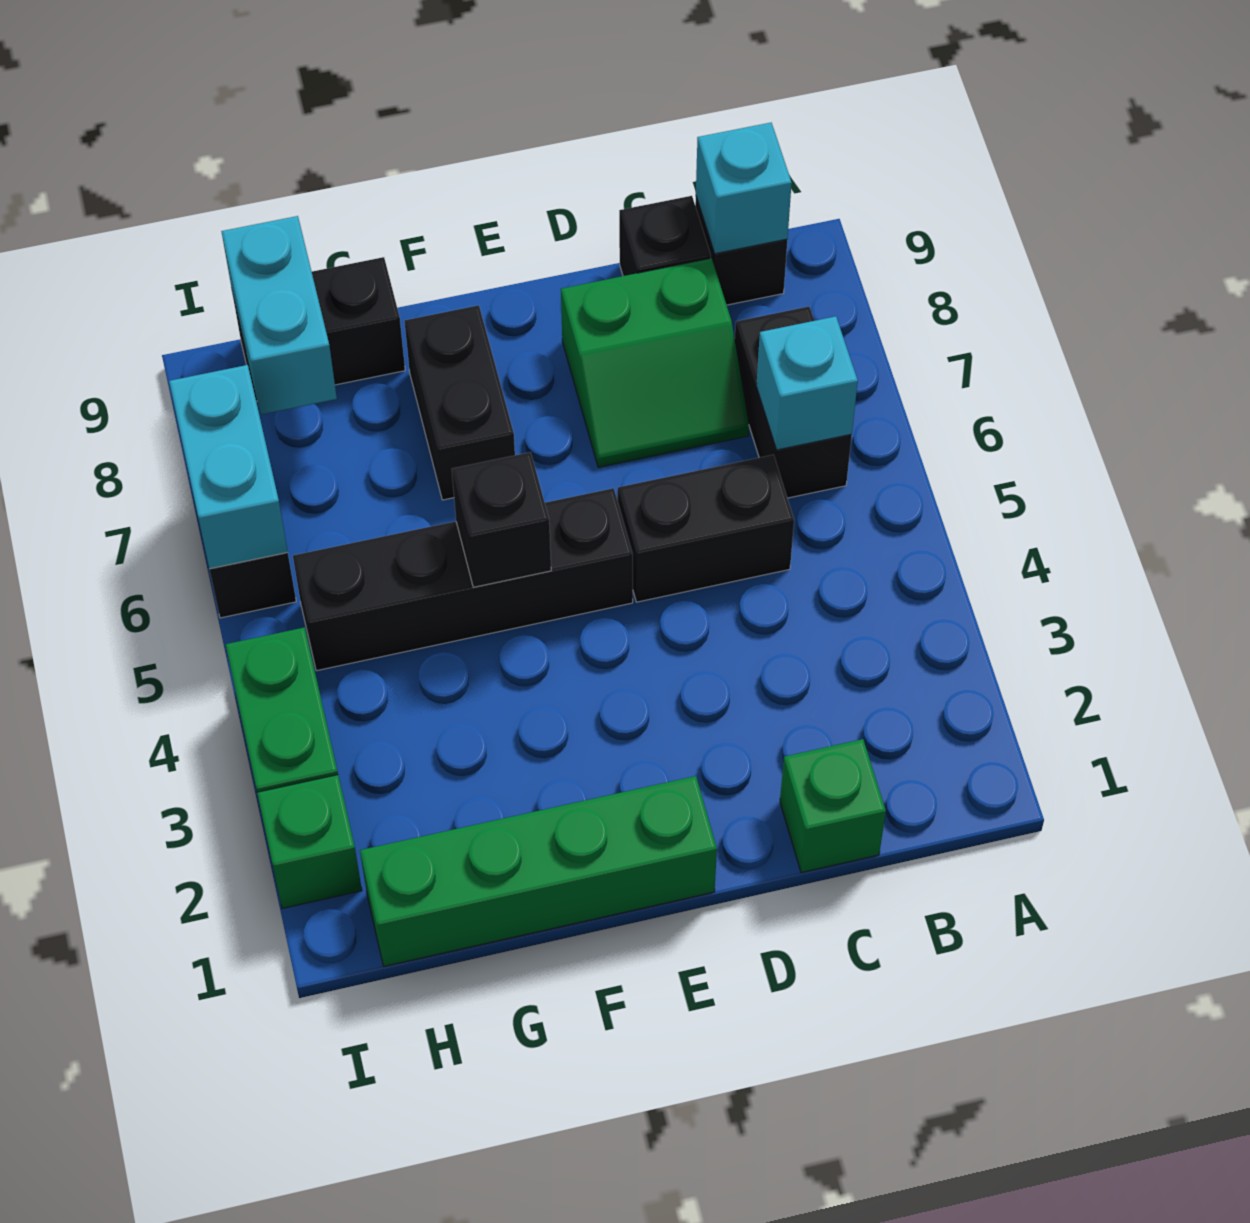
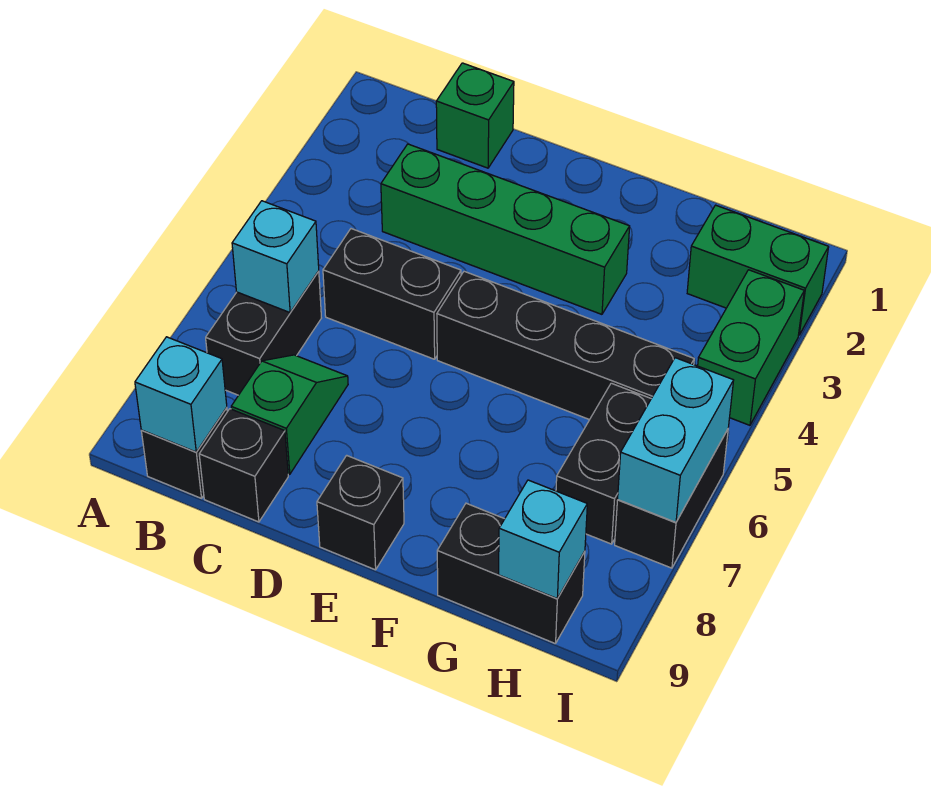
green 2x2 slope [561,258,749,467] -> green 1x2 slope [231,355,348,474]
green 1x4 brick [360,776,717,966] -> green 1x4 brick moved to [381,144,630,314]
black 1x1 brick [452,452,551,587] -> black 1x1 brick moved to [317,455,404,570]
black 1x2 brick [405,305,515,500] -> black 1x2 brick moved to [556,383,651,544]
cyan 1x2 brick [221,216,337,414] -> cyan 1x1 brick [498,480,587,598]
green 1x1 brick [257,775,362,909] -> green 1x2 brick [687,205,829,335]

